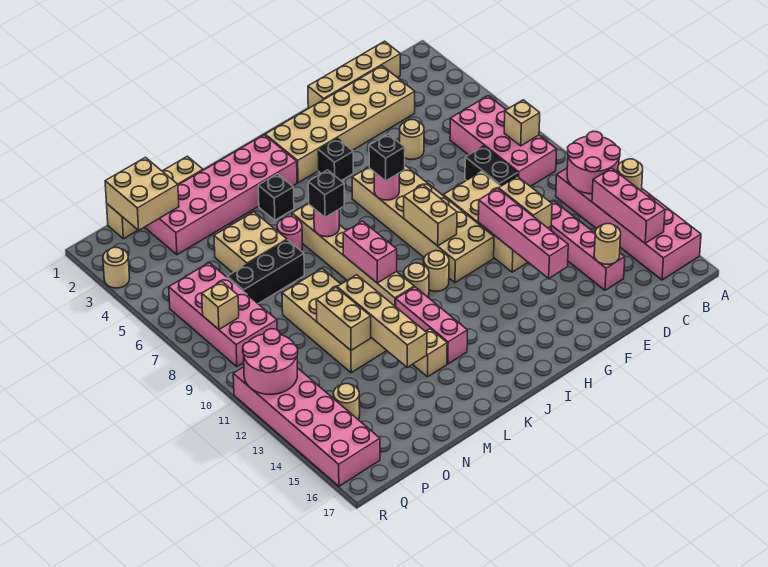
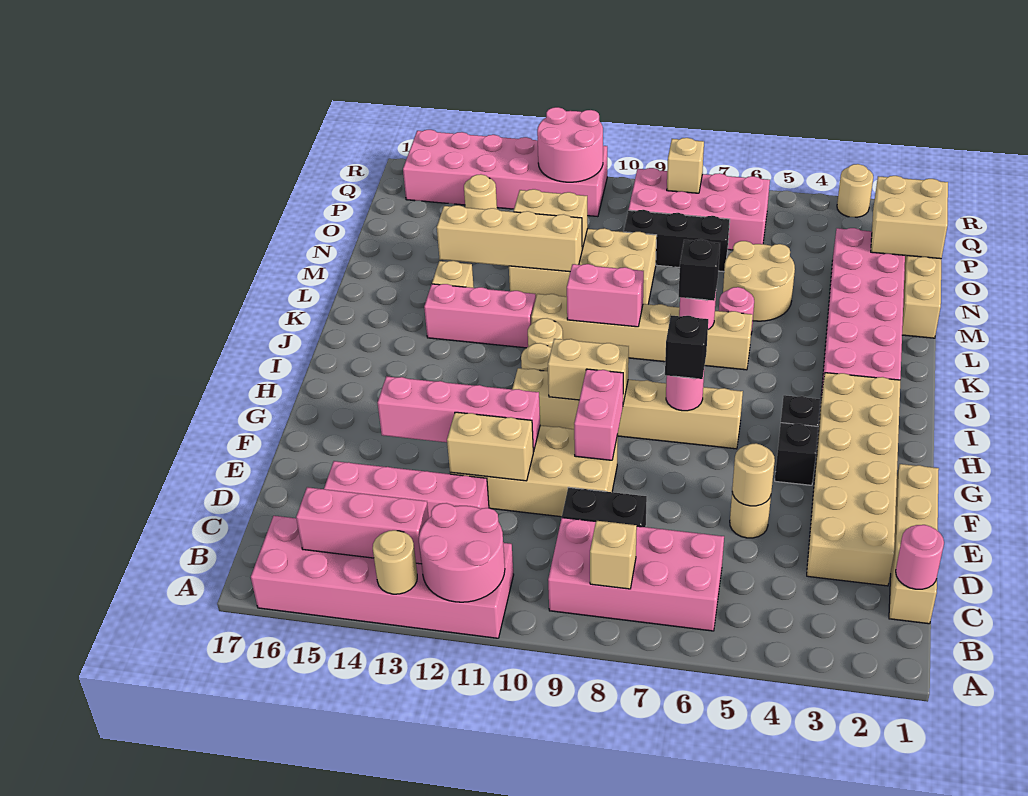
none -> pink 1x1 round brick [896,525,944,589]
tan 1x1 round brick [594,224,621,264] -> tan 1x1 round brick moved to [732,443,775,506]
none -> pink 1x2 brick [574,369,623,460]
tan 2x6 brick [352,166,494,283] -> tan 1x6 brick [512,368,743,449]
black 1x1 brick [258,174,294,220] -> black 1x1 brick moved to [775,423,818,485]
tan 2x2 brick [214,212,287,273] -> tan 2x2 round brick [723,241,795,321]
black 1x3 brick [227,240,304,304] -> black 1x3 brick turned to [624,210,730,272]

